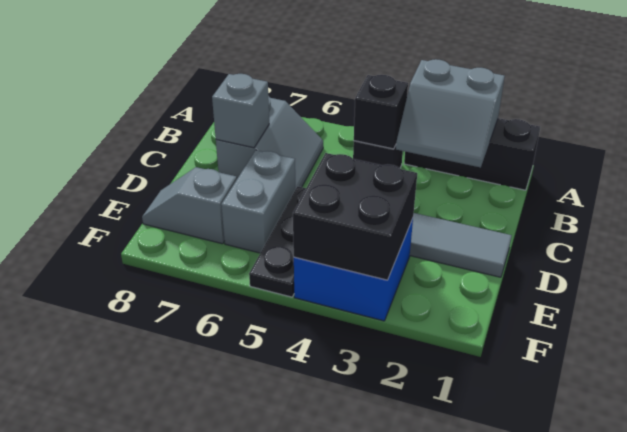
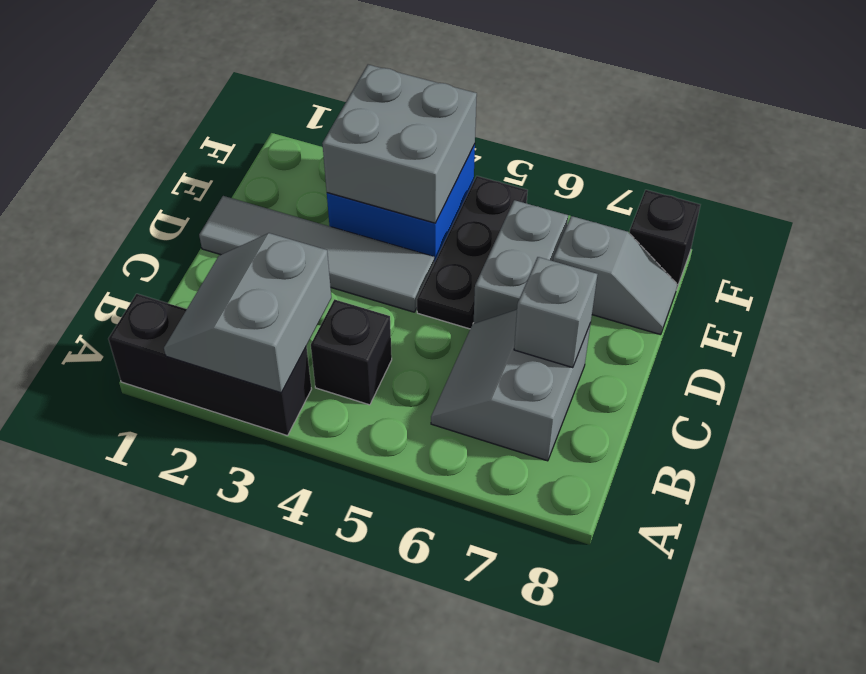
grey 2x2 slope [396,59,505,168] -> grey 2x2 slope turned to [164,233,331,393]
black 1x1 brick [354,75,408,149] -> black 1x1 brick moved to [629,190,700,290]
black 2x2 brick [293,153,417,280] -> grey 2x2 brick [322,65,477,223]

